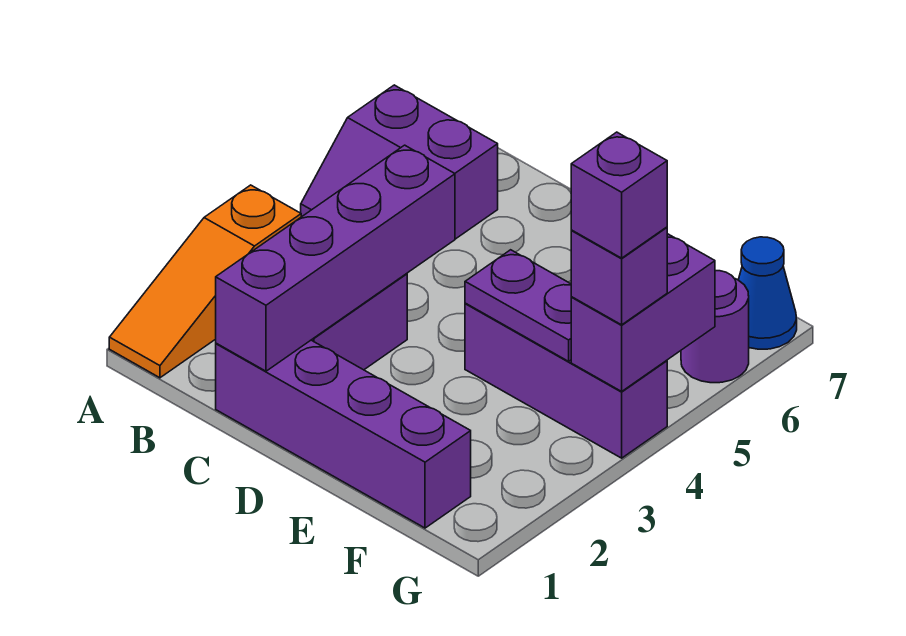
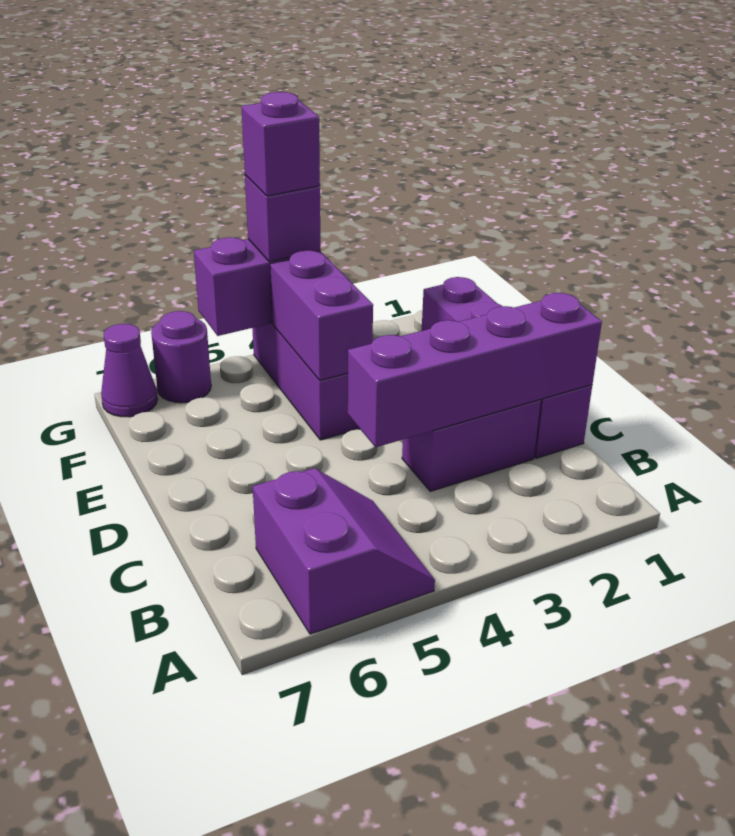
orange 1x3 slope [109,185,301,378] -> none
purple 1x2 plate [465,250,571,361] -> purple 1x2 brick [270,251,373,381]
blue 1x1 cone [738,237,797,349] -> purple 1x1 cone [101,324,158,417]

